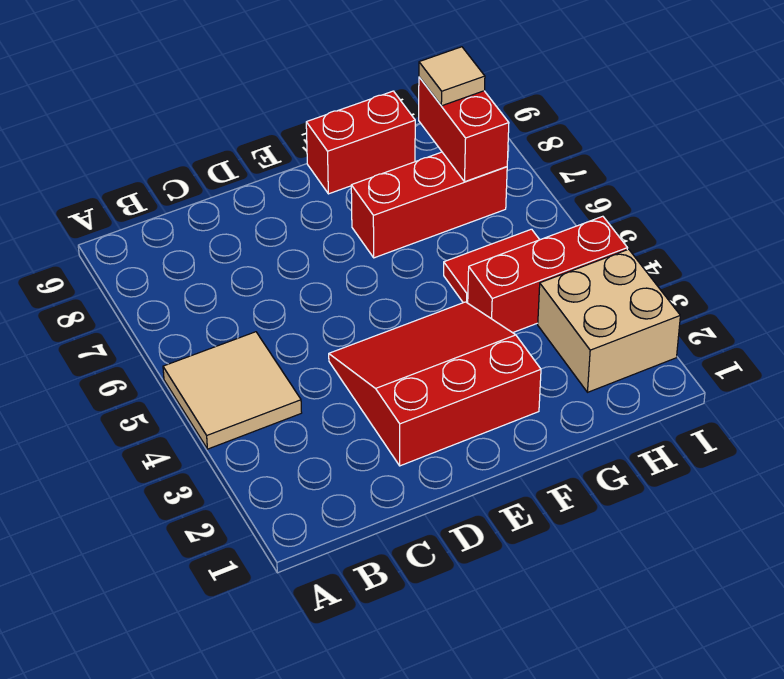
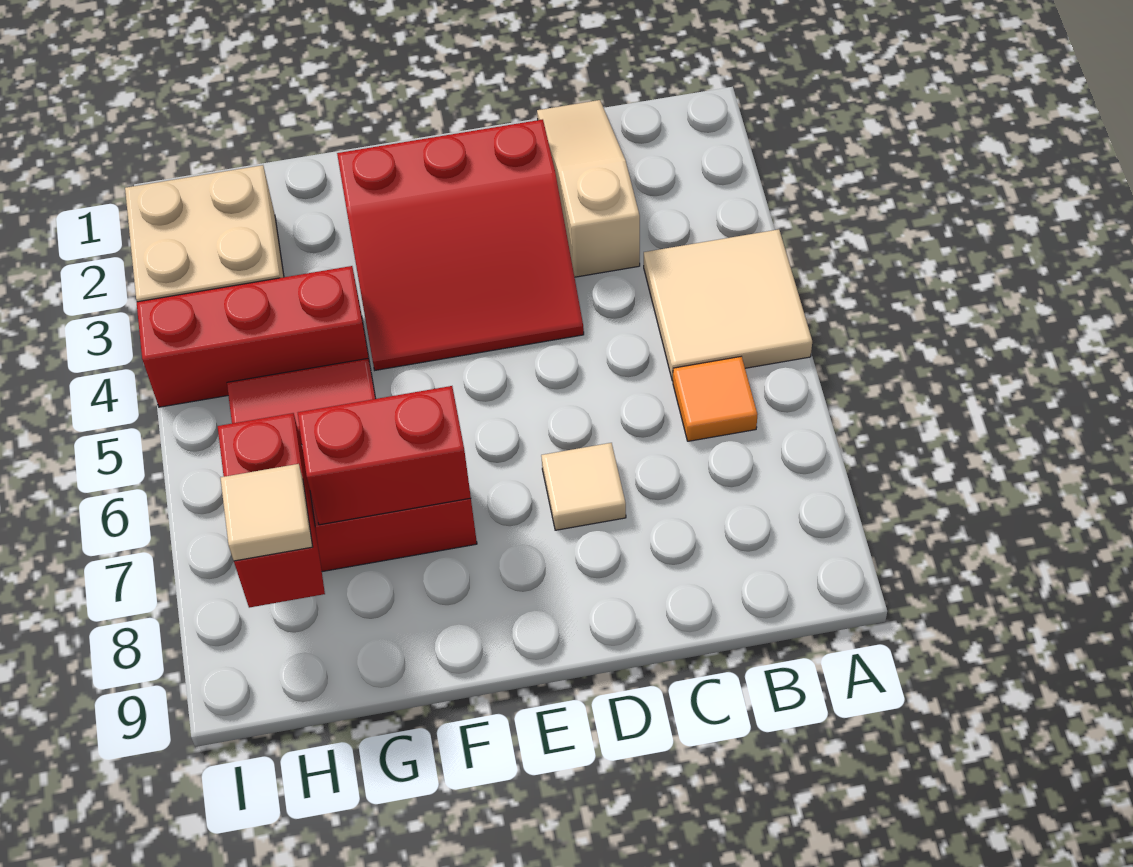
none -> orange 1x1 tile [673,357,757,441]
none -> tan 1x3 slope [537,100,640,277]
none -> tan 1x1 tile [541,443,626,530]
red 1x2 brick [306,91,415,194] -> red 1x2 brick moved to [298,386,471,525]

